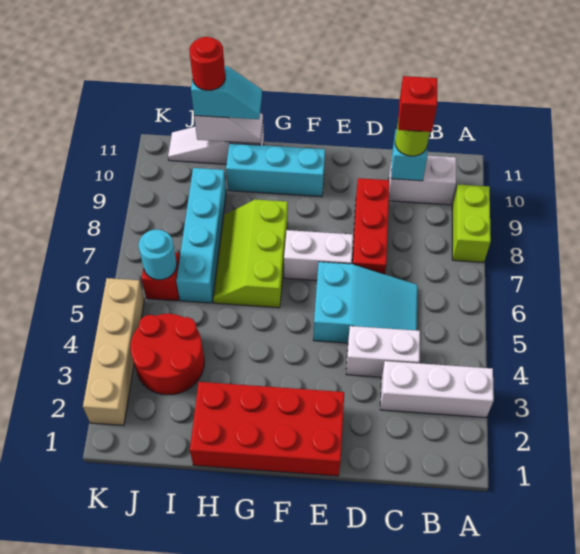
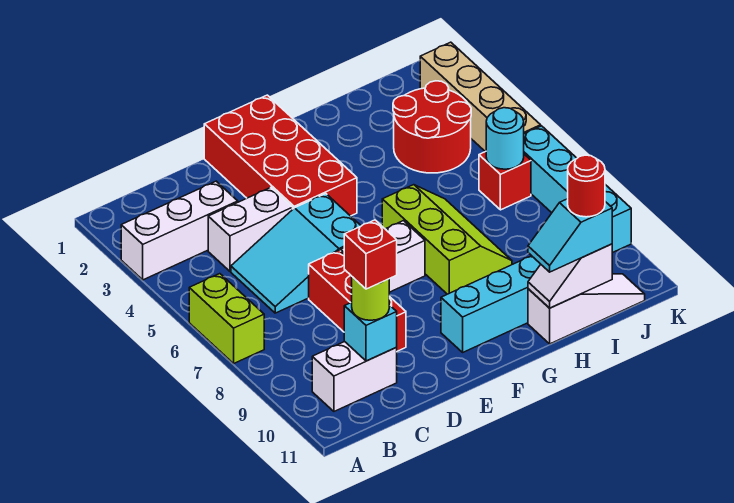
lime 1x2 brick [452,185,491,262] -> lime 1x2 brick moved to [189,274,264,363]
red 2x4 brick [190,382,344,476] -> red 2x4 brick turned to [204,95,357,216]
cyan 1x4 brick [176,168,226,303] -> cyan 1x4 brick moved to [524,126,631,253]

